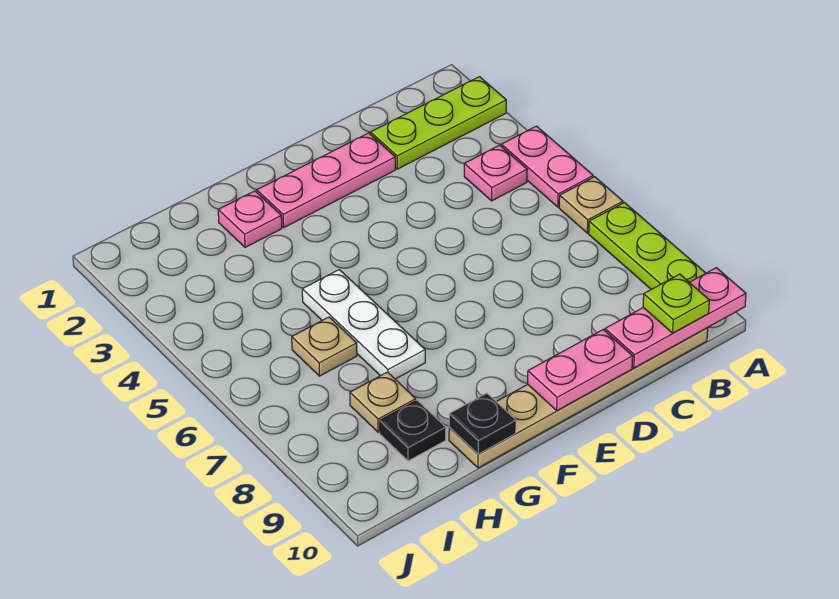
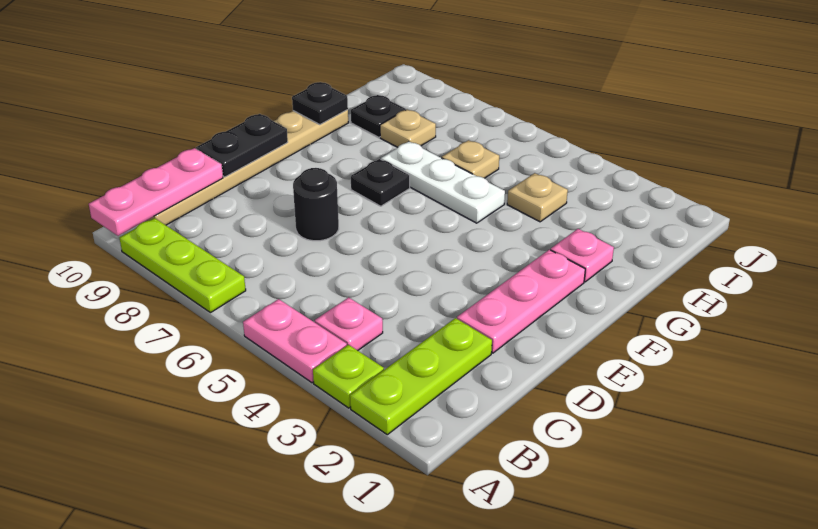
tan 1x1 plate [559,177,623,233] -> tan 1x1 plate moved to [507,173,568,222]
lime 1x1 plate [643,274,709,333] -> lime 1x1 plate moved to [313,345,384,408]
none -> black 1x1 round brick [293,168,339,241]
pink 1x2 plate [528,330,633,411] -> black 1x2 plate [196,114,288,177]
none -> black 1x1 plate [351,159,410,206]

